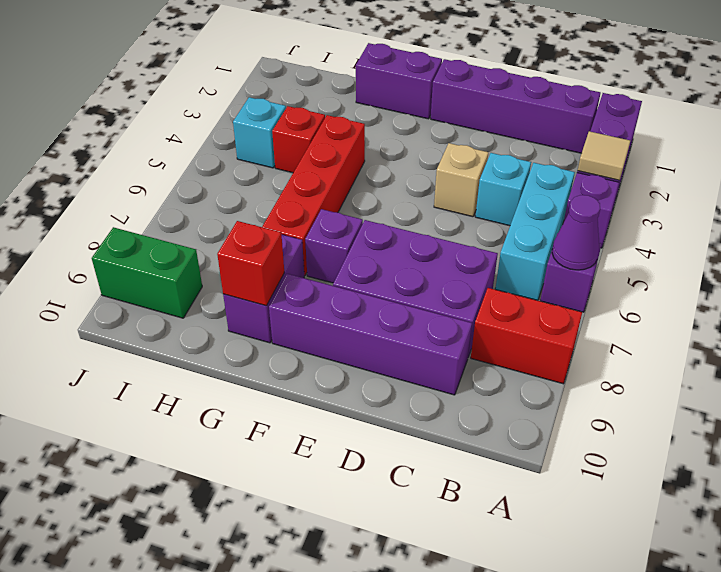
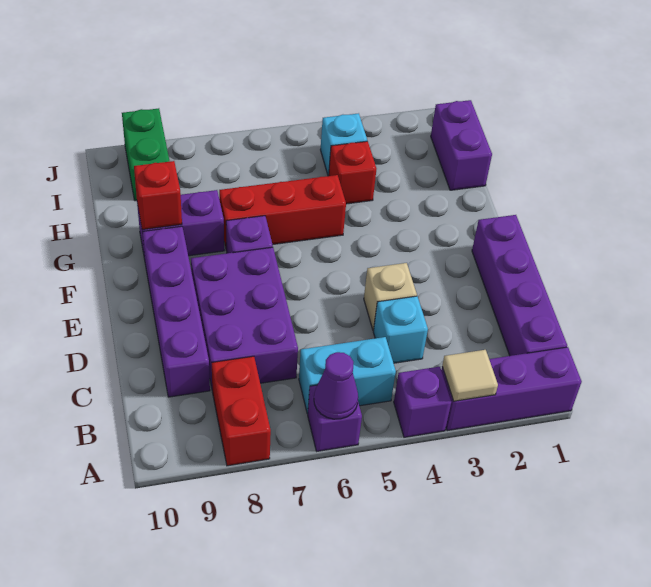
cyan 1x3 brick [495,163,575,301] -> cyan 1x2 brick [299,337,396,414]
purple 1x2 brick [356,43,442,119] -> purple 1x2 brick moved to [431,100,492,190]
red 1x4 brick [262,115,365,276] -> red 1x3 brick [219,175,346,248]

